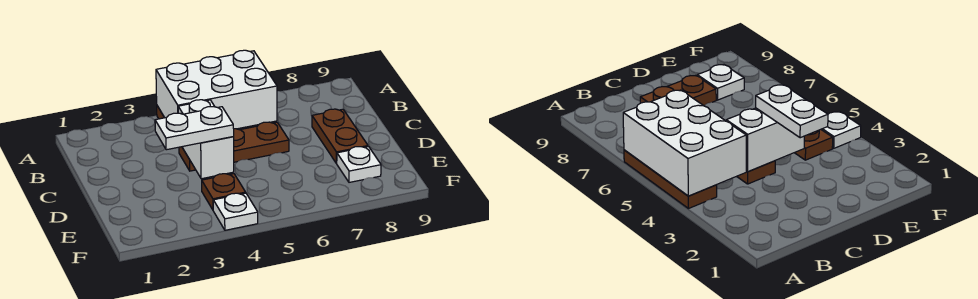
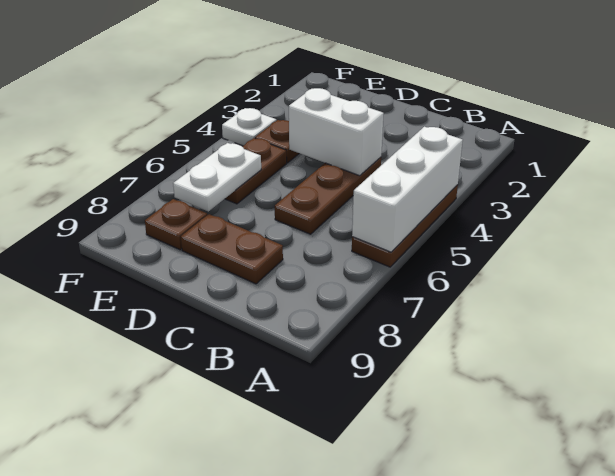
white 2x3 brick [156,50,277,129] -> white 1x3 brick [352,127,463,252]
white 1x2 plate [155,107,234,150] -> white 1x2 plate moved to [173,143,261,211]
none -> brown 1x2 plate [225,138,287,204]
white 1x1 plate [337,147,381,182] -> brown 1x1 plate [145,199,207,250]

